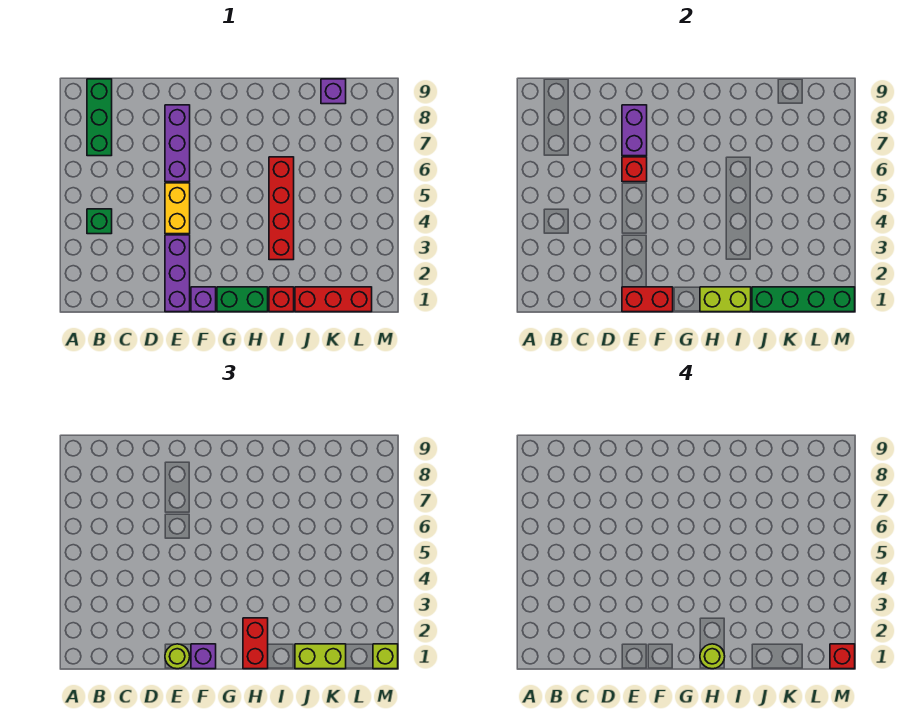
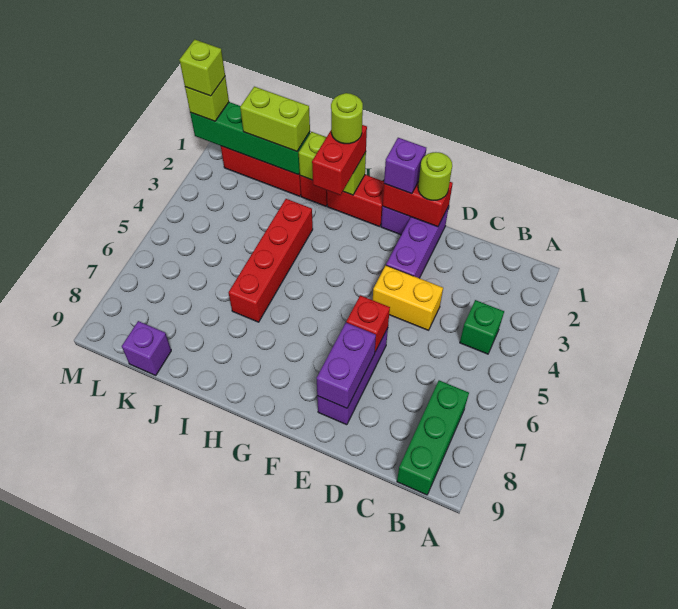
yellow 1x2 brick [165,183,190,234] -> yellow 1x2 brick turned to [373,266,443,330]
green 1x2 brick [217,287,268,312] -> red 1x2 brick [327,175,384,227]
red 1x1 brick [830,644,855,669] -> lime 1x1 brick [180,39,225,96]

